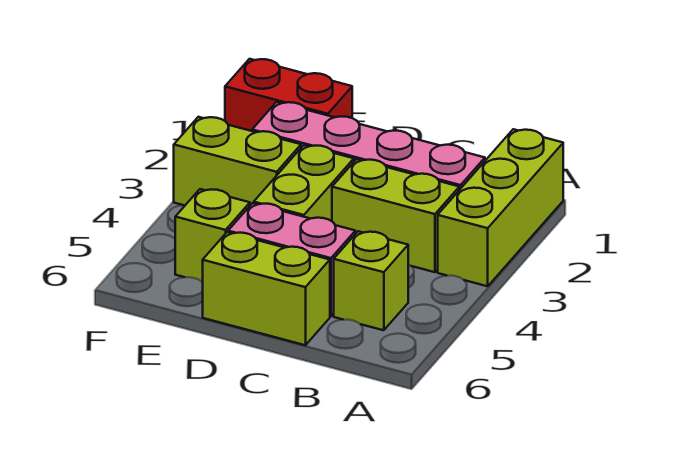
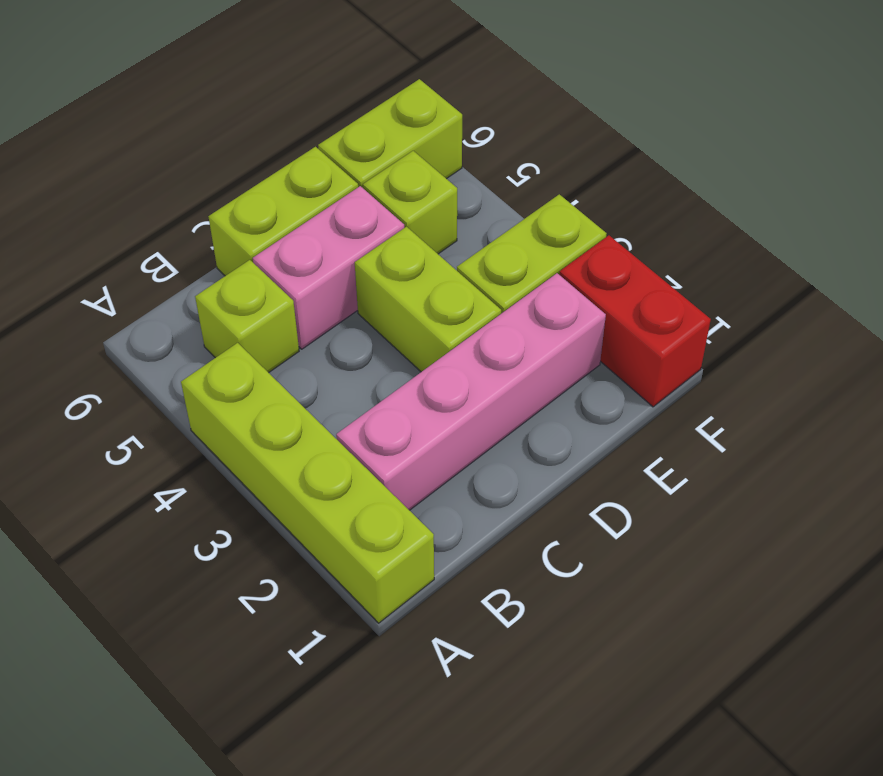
lime 1x3 brick [438,129,563,286] -> lime 1x4 brick [181,343,434,623]
lime 1x2 brick [332,159,459,272] -> lime 1x2 brick moved to [318,79,462,188]
red 1x2 brick [225,59,352,131] -> red 1x2 brick turned to [559,235,711,407]

